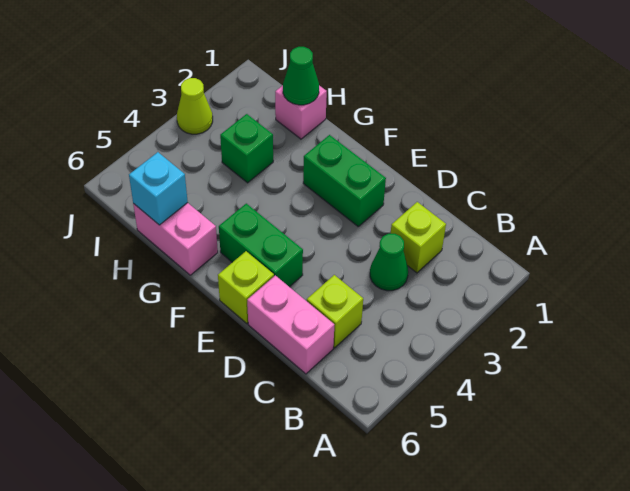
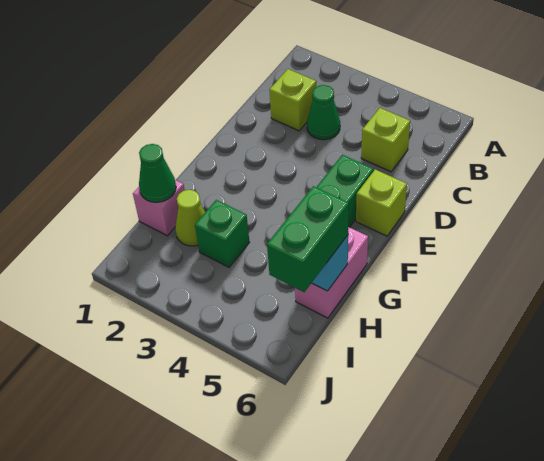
pink 1x2 brick [247,275,334,374] -> none
green 1x2 brick [303,135,386,226] -> green 1x2 brick moved to [267,186,349,292]
lime 1x1 cone [177,78,213,134] -> lime 1x1 cone moved to [175,190,205,246]

